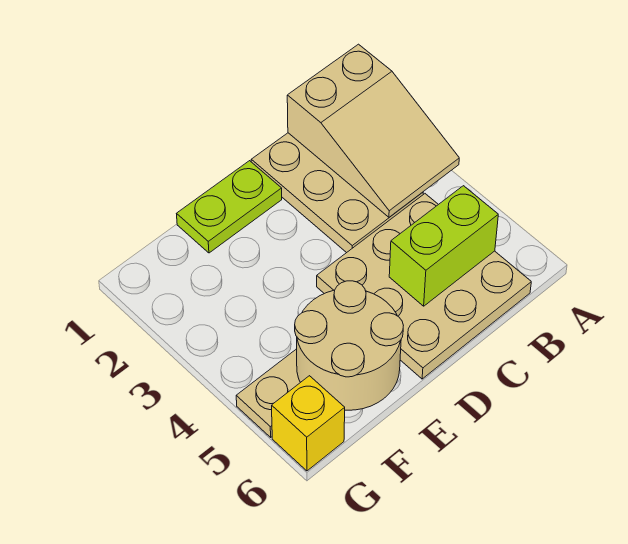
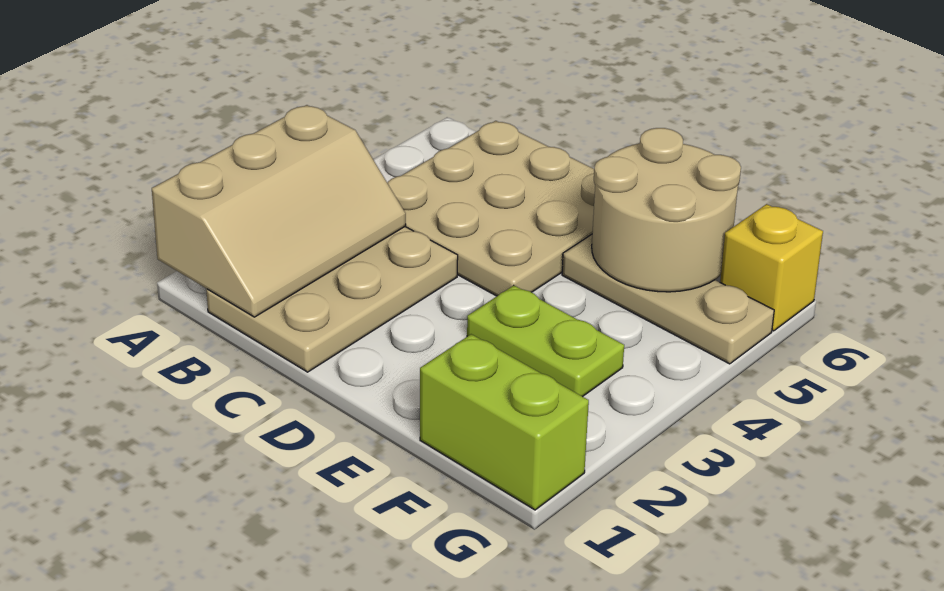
tan 2x3 slope [287,44,459,217] -> tan 2x3 slope turned to [152,105,406,317]
lime 1x2 brick [389,186,498,306] -> lime 1x2 brick moved to [420,334,589,510]
lime 1x2 plate [177,161,282,253] -> lime 1x2 plate moved to [467,285,624,397]

